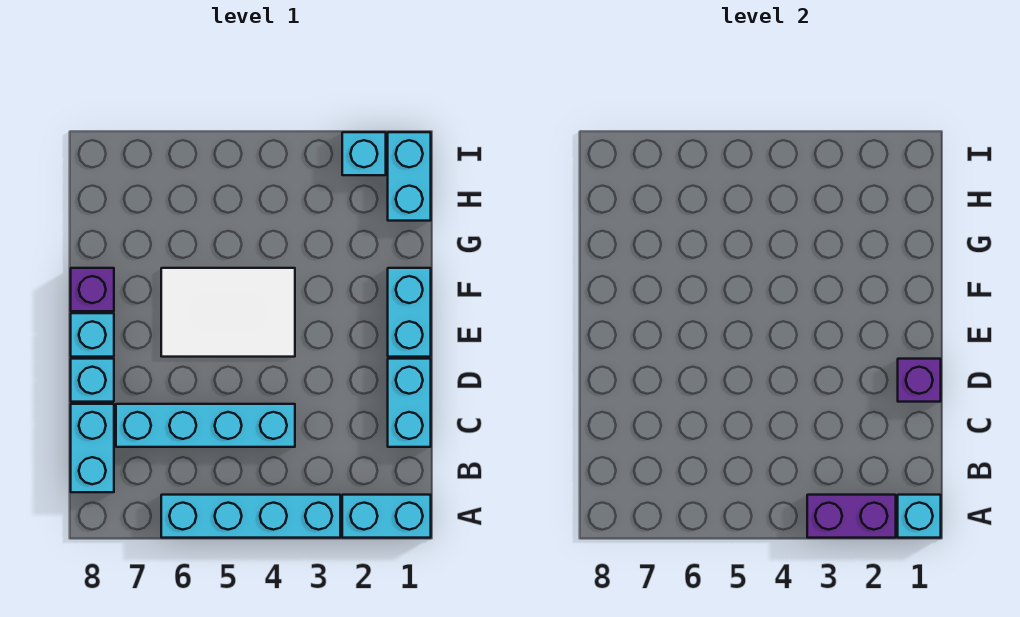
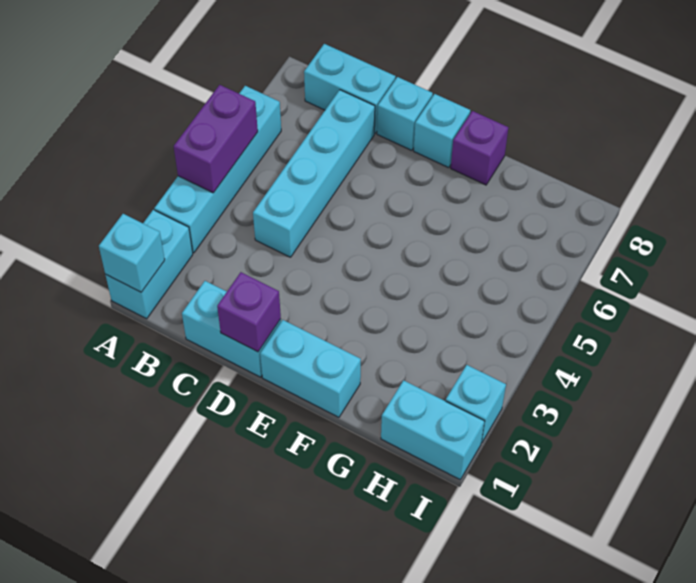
purple 1x2 brick [807,495,896,538] -> purple 1x2 brick moved to [174,85,258,193]
white 2x3 tile [161,268,295,357] -> none

